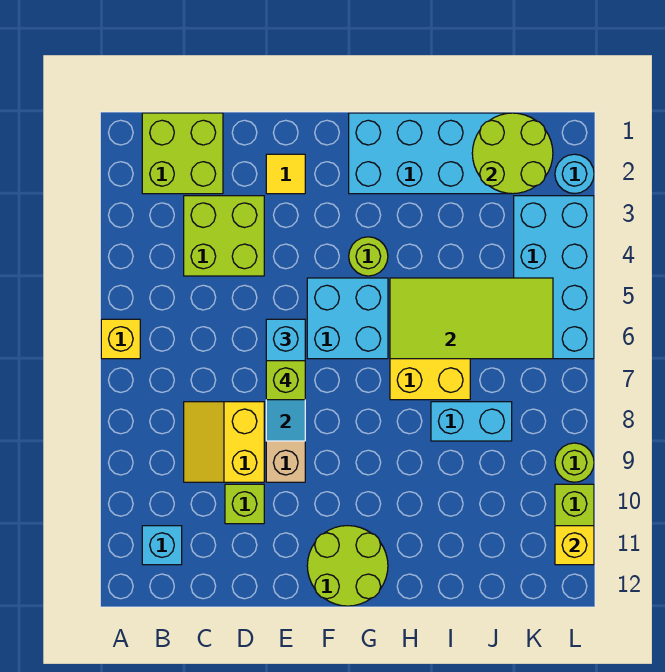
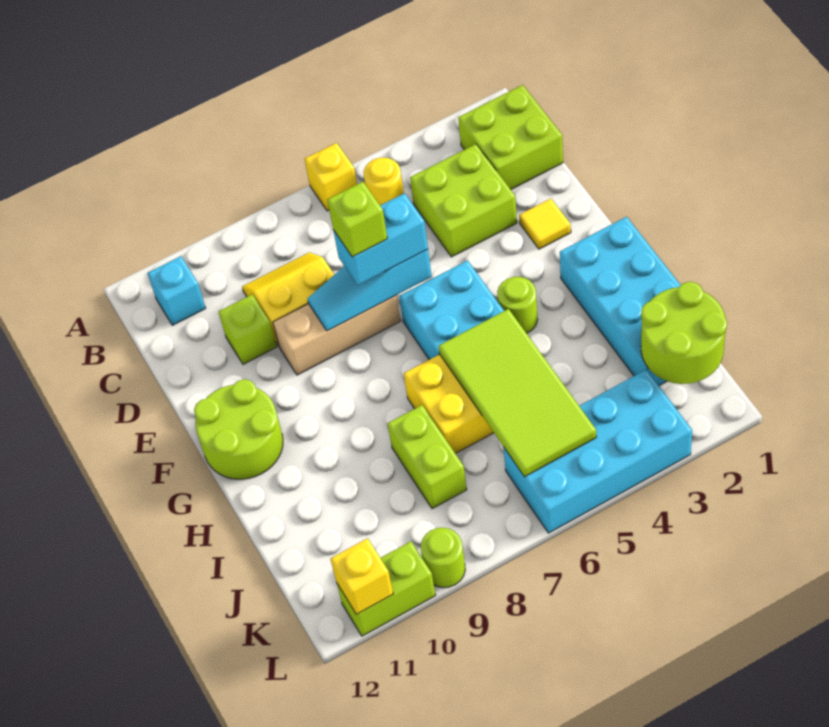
none -> yellow 1x1 round brick [364,157,404,205]
cyan 1x2 brick [431,402,512,441] -> lime 1x2 brick [388,405,467,509]
cyan 1x1 round brick [555,154,594,194] -> none

